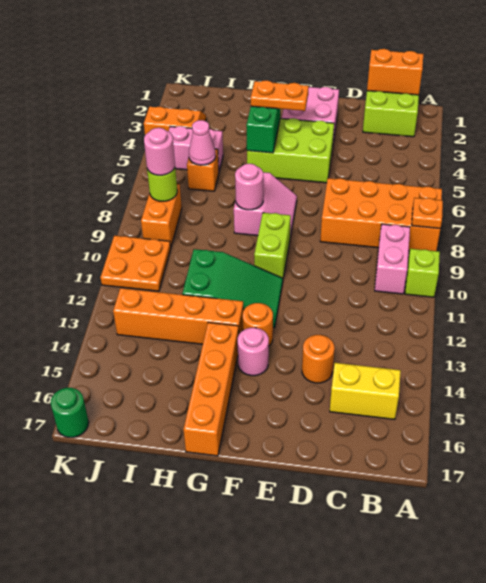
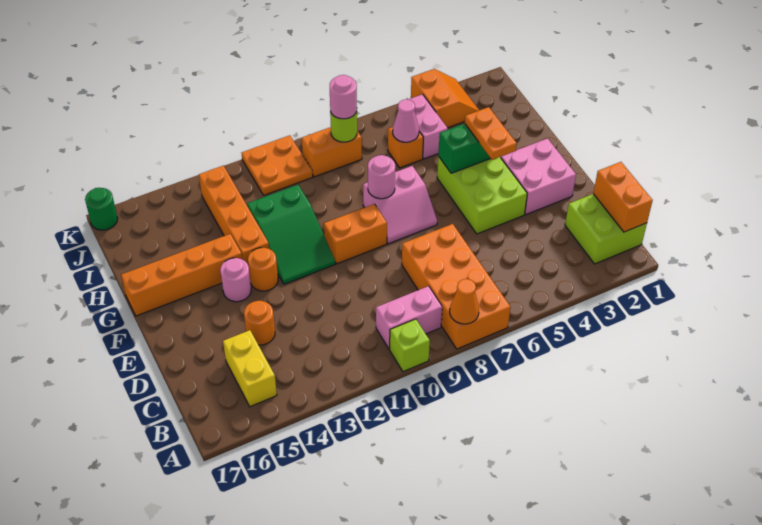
orange 1x1 plate [412,198,443,229] -> orange 1x1 cone [450,279,479,324]
lime 1x2 brick [254,213,291,278] -> orange 1x2 brick [324,204,387,264]

